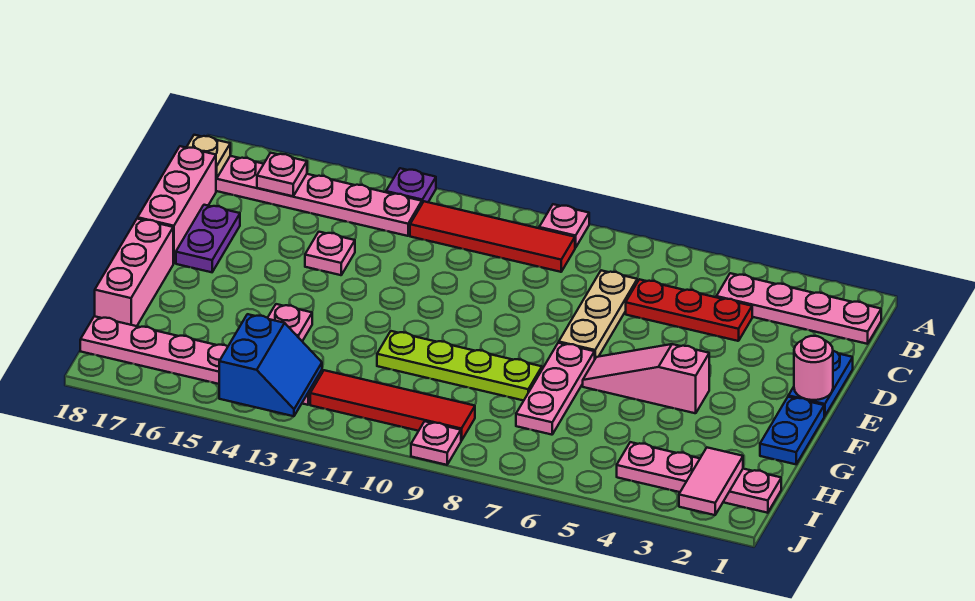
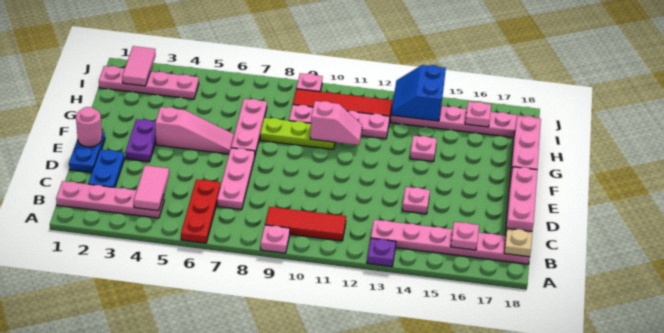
none -> pink 1x2 tile [134,165,169,211]
red 1x4 tile [410,201,575,272] -> red 1x3 tile [265,207,346,241]
red 1x3 plate [626,279,752,341] -> red 1x3 plate turned to [181,179,220,243]
tan 1x3 plate [559,270,637,358] -> pink 1x3 plate [217,148,255,210]
purple 1x2 plate [176,205,240,272] -> purple 1x2 plate moved to [125,119,156,162]
blue 1x2 plate [760,397,824,464] -> blue 1x2 plate moved to [88,150,124,188]
lime 1x4 plate [377,331,542,401] -> lime 1x3 plate [260,118,335,149]
none -> pink 1x2 slope [310,101,362,145]
none -> pink 1x4 plate [289,105,390,139]
none -> pink 1x1 plate [465,102,491,127]

